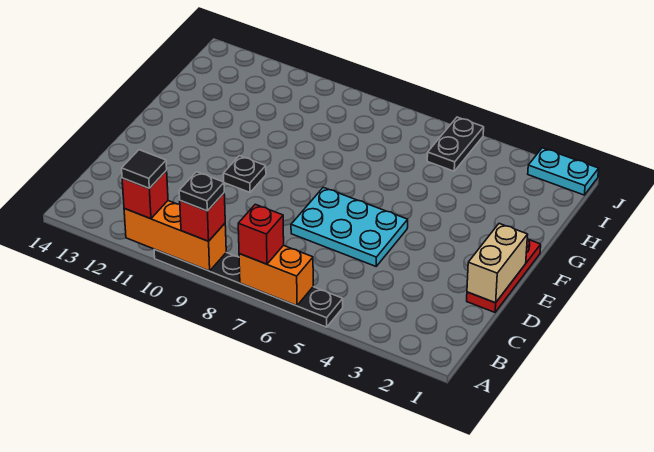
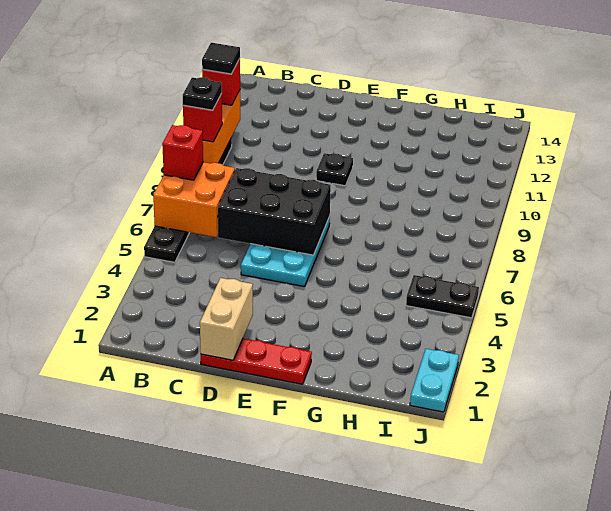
orange 1x2 brick [239,245,313,306] -> orange 2x2 brick [153,162,235,237]
none -> black 2x3 brick [218,168,331,255]
tan 1x2 brick [467,224,528,303] -> tan 1x2 brick turned to [200,278,253,360]

